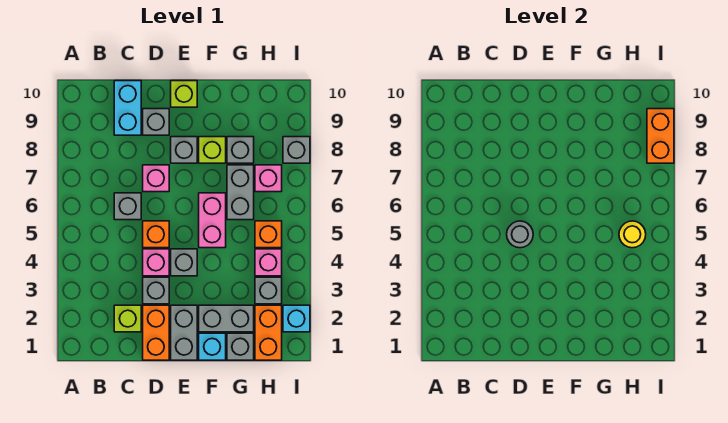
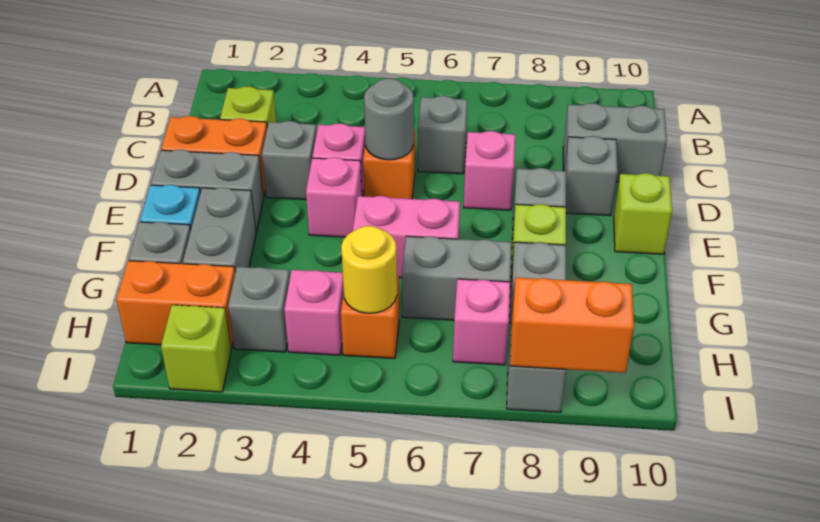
cyan 1x2 brick [114,81,141,135] -> grey 1x2 brick [563,103,667,182]
grey 1x1 brick [171,249,197,276] -> pink 1x1 brick [306,157,362,237]
cyan 1x1 brick [283,305,310,332] -> lime 1x1 brick [161,305,231,392]

